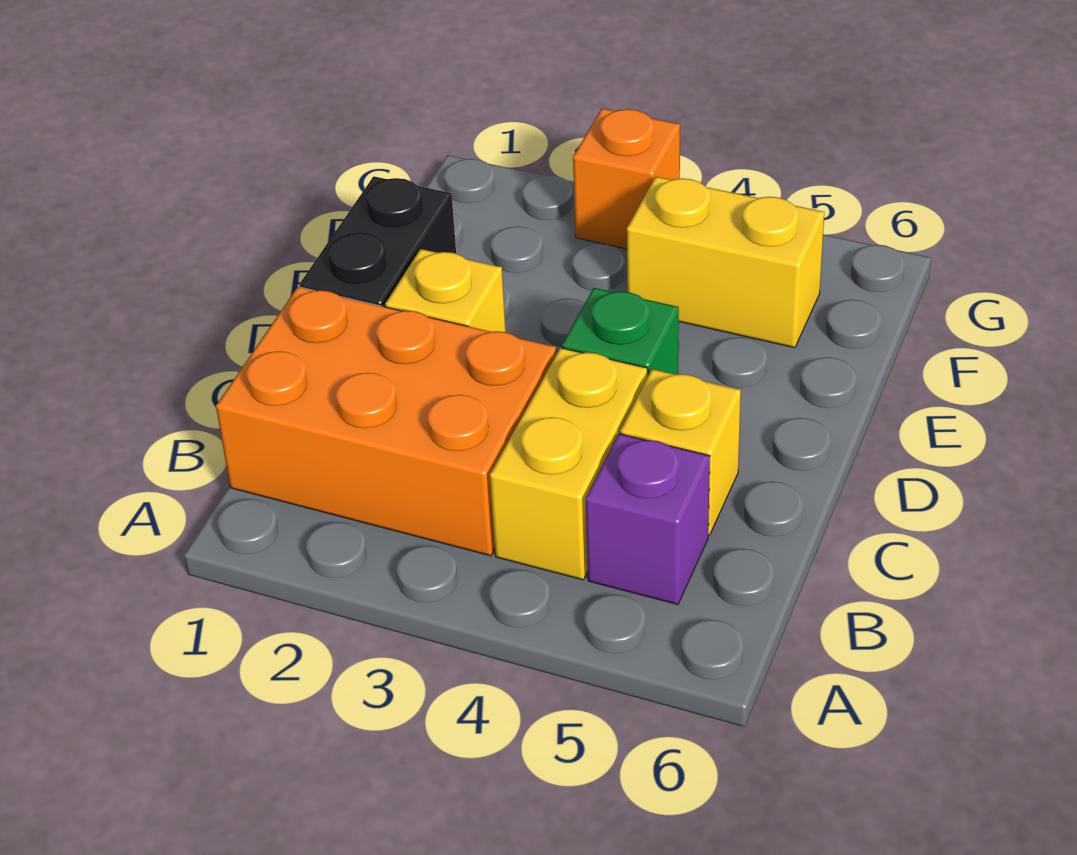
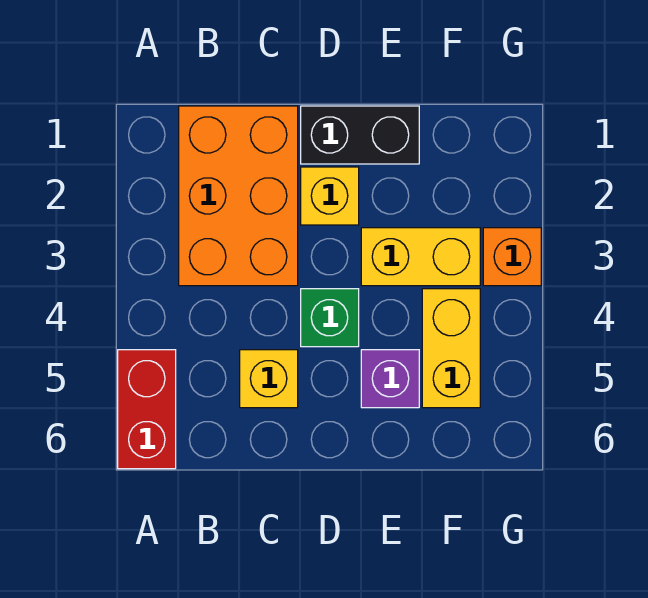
none -> red 1x2 brick [118,350,176,469]
yellow 1x2 brick [490,348,647,580] -> yellow 1x2 brick moved to [361,228,480,286]
purple 1x1 brick [585,434,710,605] -> purple 1x1 brick moved to [361,350,419,408]

